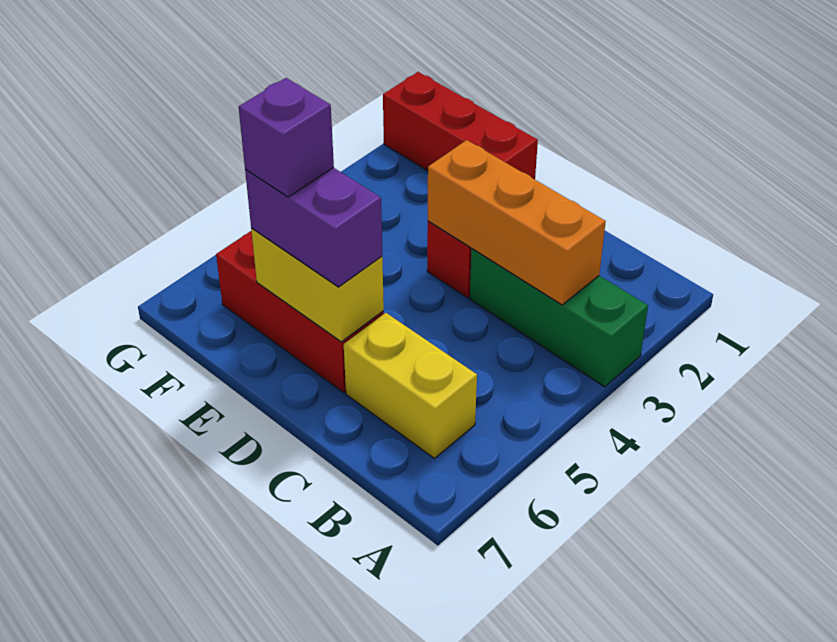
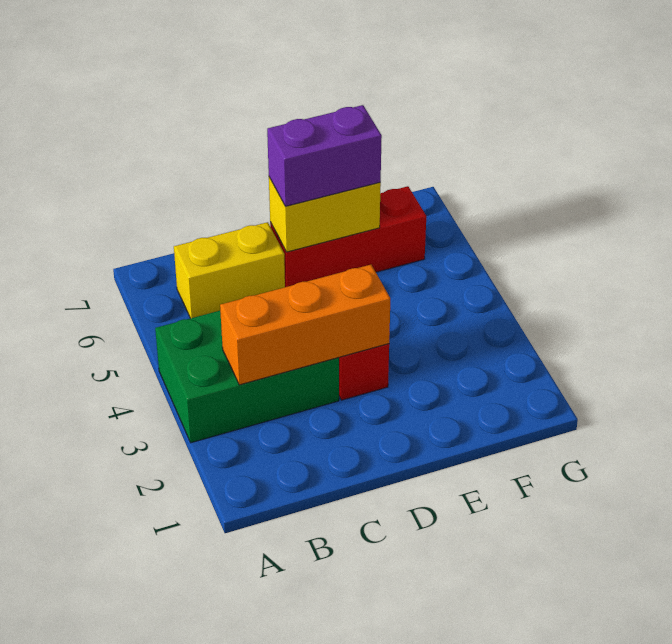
green 1x3 brick [470,249,648,387] -> green 2x3 brick [155,311,339,443]
red 1x3 brick [383,72,538,179] -> none
purple 1x1 brick [239,78,334,197] -> none

